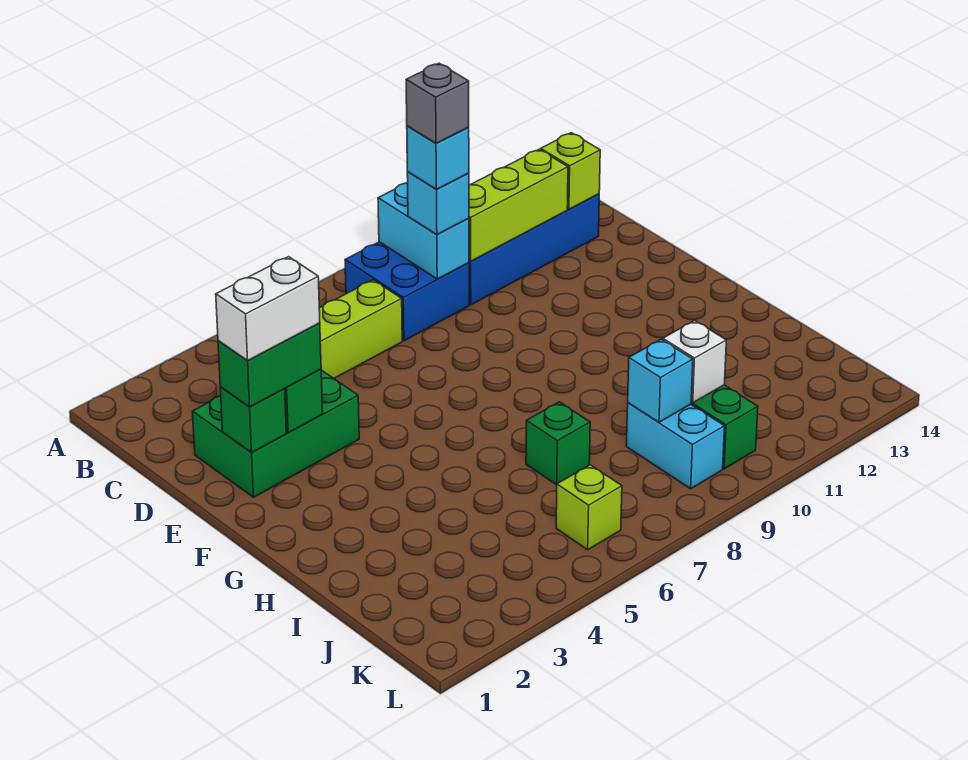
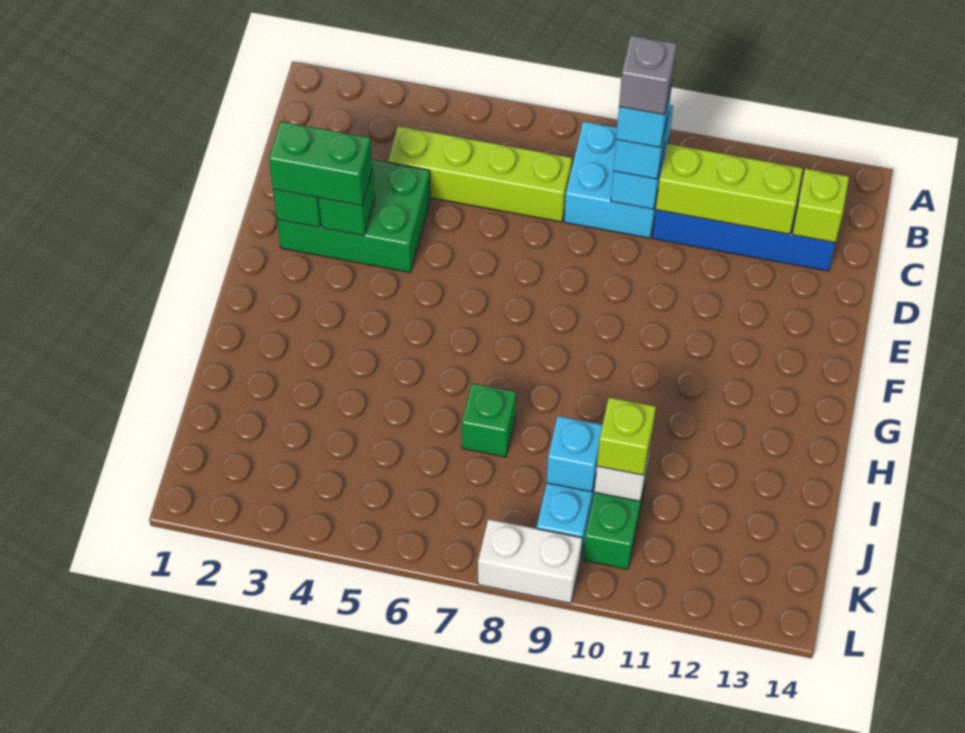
blue 2x2 brick [345,242,469,341] -> cyan 2x2 brick [564,121,669,238]
white 1x2 brick [216,257,320,360] -> white 1x2 brick moved to [478,519,582,603]
lime 1x1 brick [556,465,622,550] -> lime 1x1 brick moved to [597,397,656,475]

